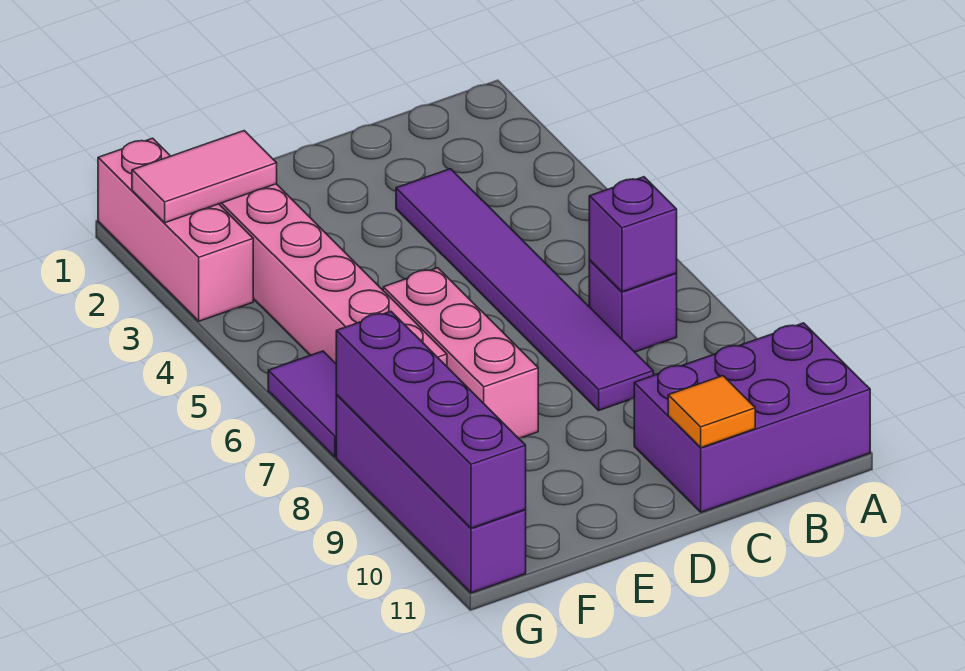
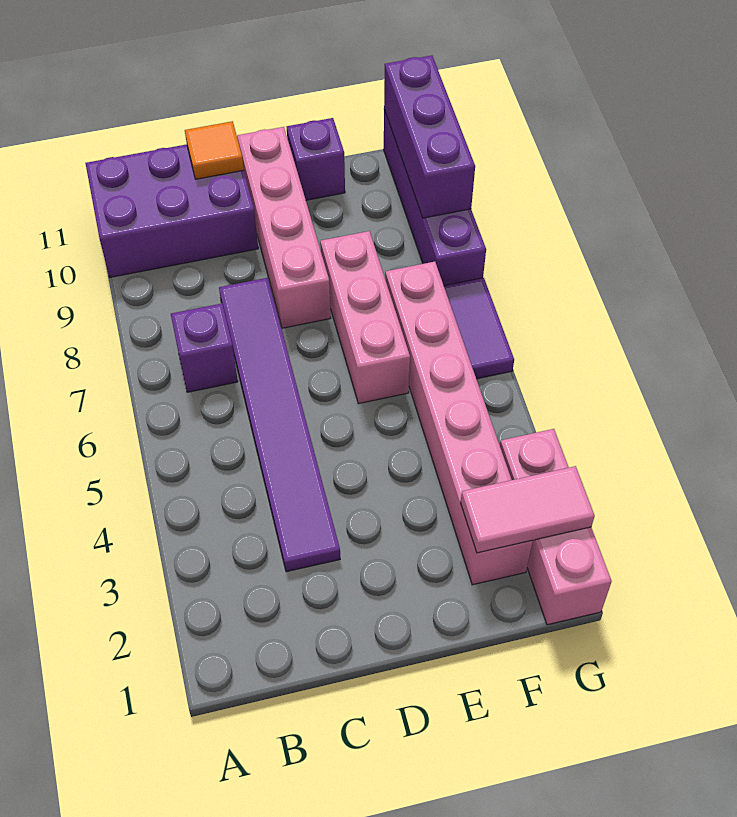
purple 1x1 brick [589,177,677,292] -> purple 1x1 brick moved to [287,118,345,200]
none -> pink 1x4 brick [237,127,331,328]
purple 1x4 brick [336,311,526,528] -> purple 1x3 brick [384,55,475,218]

